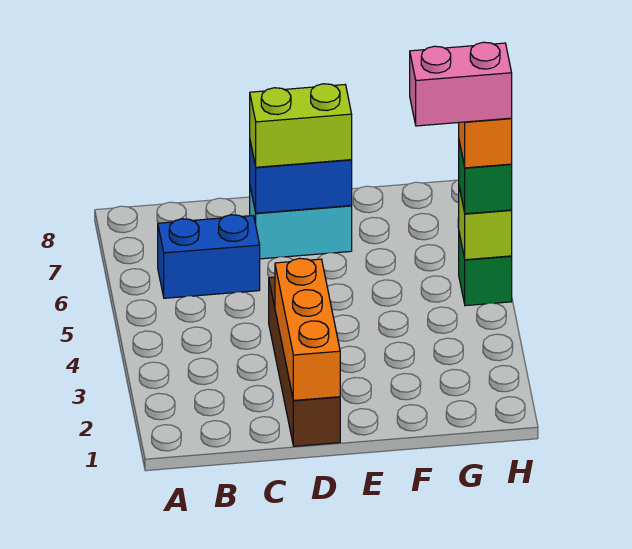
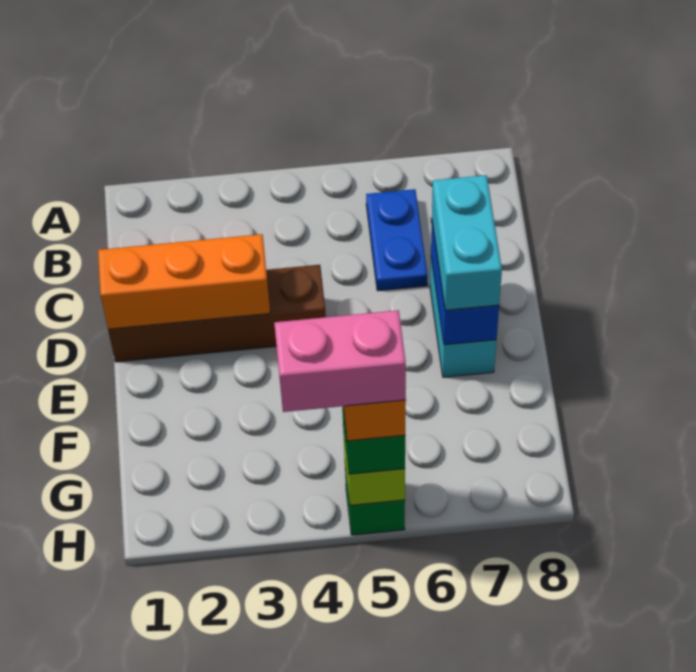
blue 1x2 brick [158,215,260,298] -> blue 1x2 plate [366,189,428,291]
lime 1x2 brick [250,84,352,167] -> cyan 1x2 brick [432,175,502,310]
pink 1x2 brick [410,42,512,126] -> pink 1x2 brick turned to [274,310,406,412]

